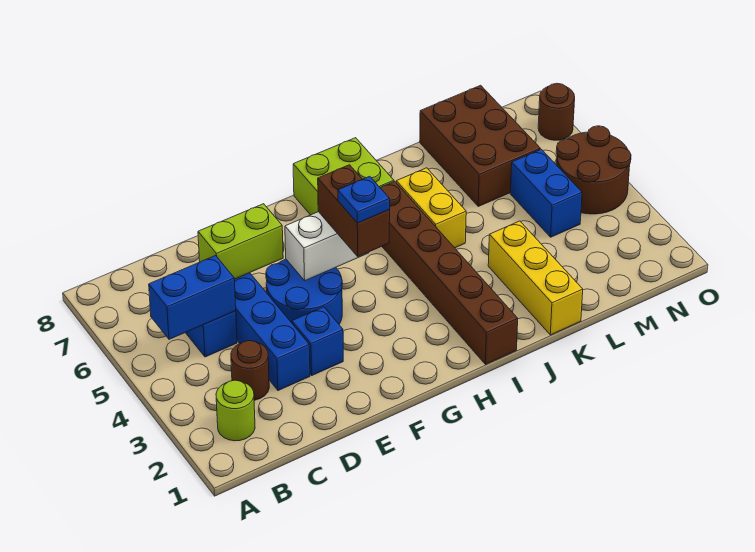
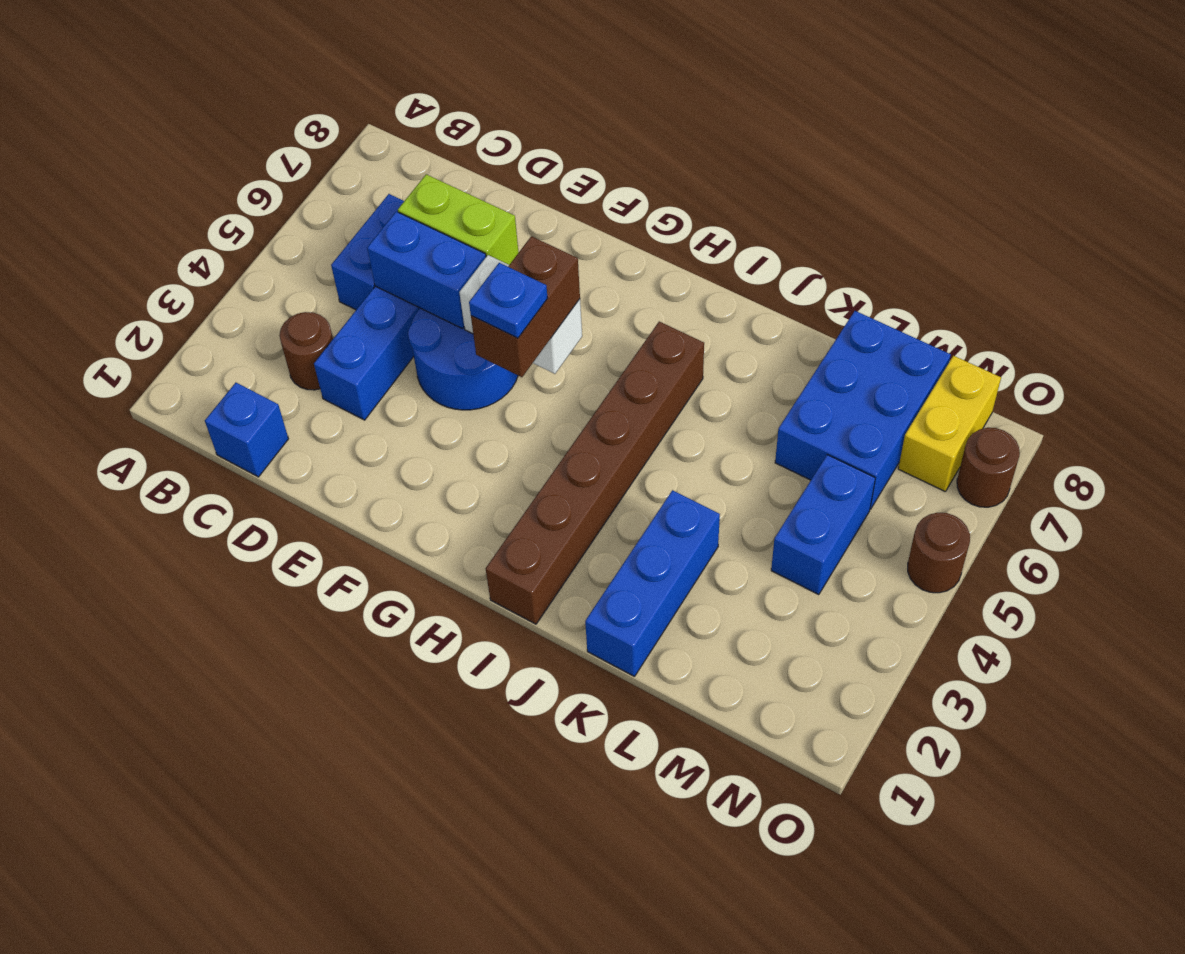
lime 1x1 round brick [216,380,255,441] -> none
blue 1x2 brick [149,256,236,339] -> blue 1x2 brick moved to [367,211,486,328]
blue 1x1 brick [292,307,343,375] -> blue 1x1 brick moved to [205,383,288,477]
lime 2x2 brick [293,138,394,215] -> none
yellow 1x2 brick [396,168,466,248] -> yellow 1x2 brick moved to [898,356,1001,492]
yellow 1x3 brick [488,221,583,335] -> blue 1x3 brick [585,490,720,676]
brown 2x3 brick [420,85,540,206] -> blue 2x3 brick [775,311,951,509]
brown 2x2 round brick [556,126,631,214] -> brown 1x1 round brick [908,513,970,593]

